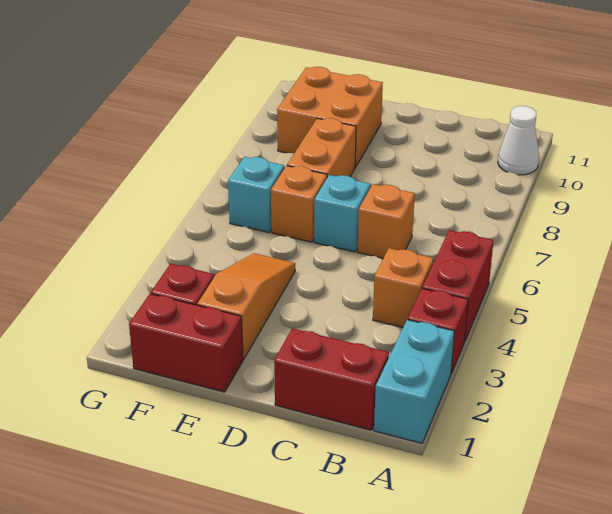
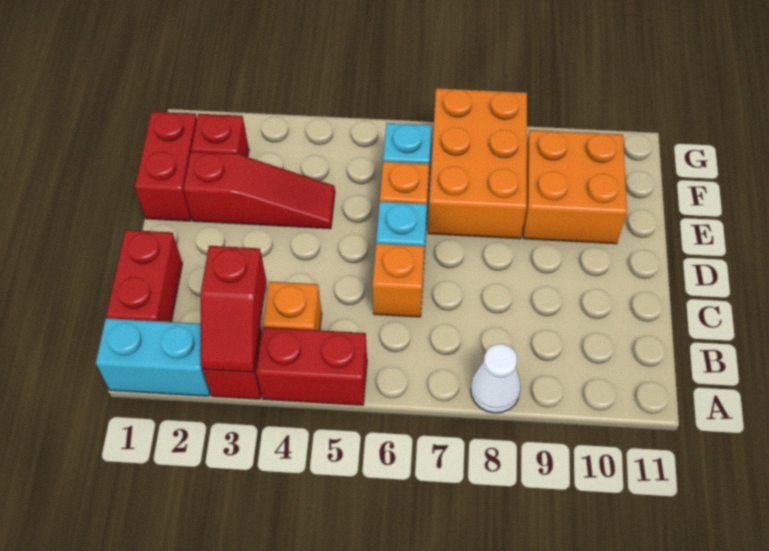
none -> red 1x2 slope [201,246,266,372]
white 1x1 cone [498,106,539,175] -> white 1x1 cone moved to [471,344,521,413]
orange 1x3 slope [197,253,295,359] -> red 1x3 slope [184,152,335,229]
orange 1x2 brick [287,118,356,177] -> orange 2x3 brick [428,88,527,239]

